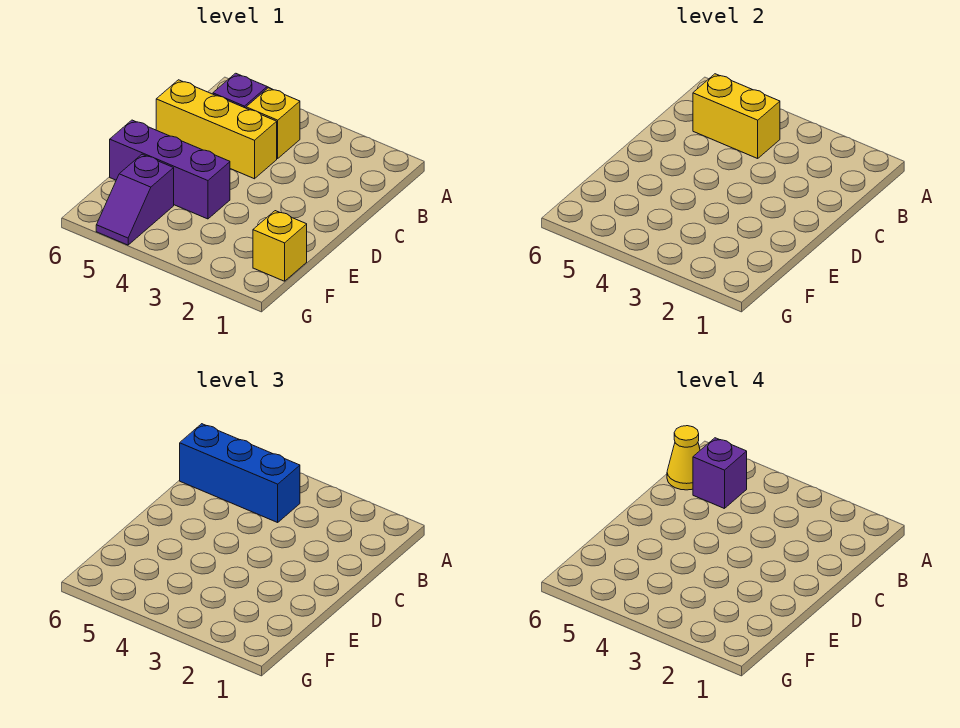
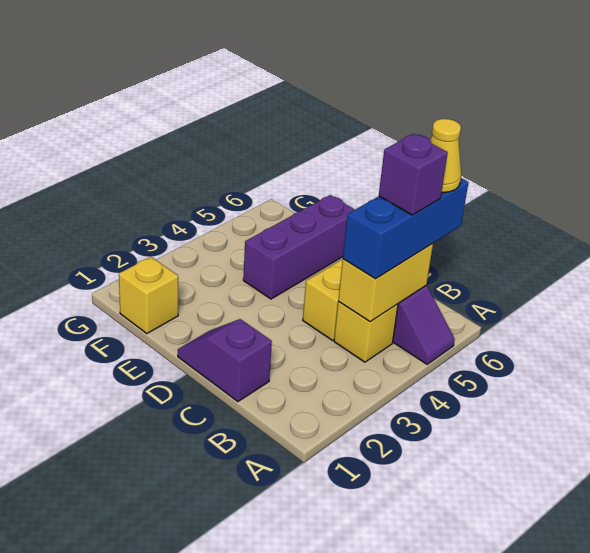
purple 1x2 slope [96,154,174,245] -> purple 1x2 slope moved to [178,319,272,402]

